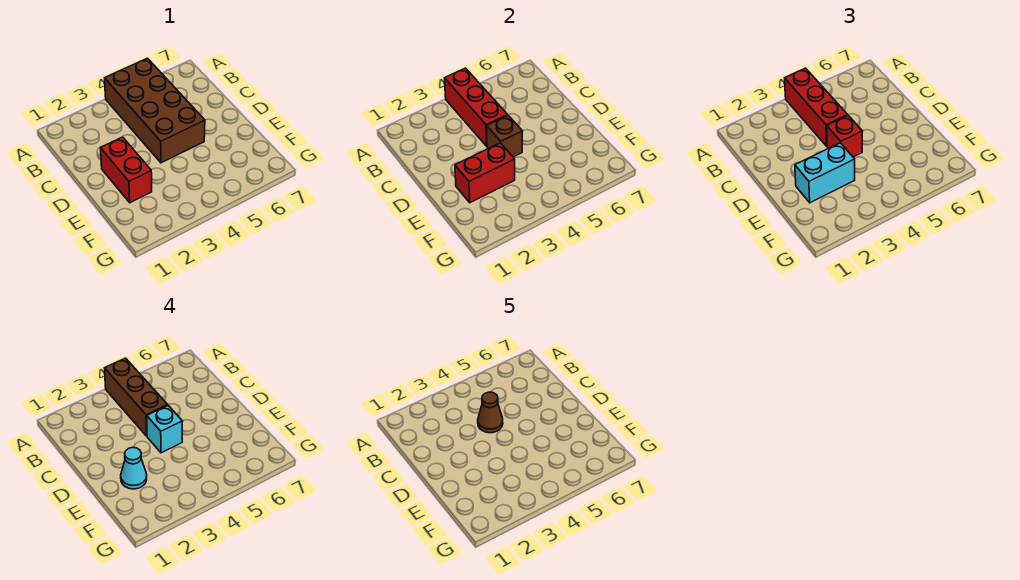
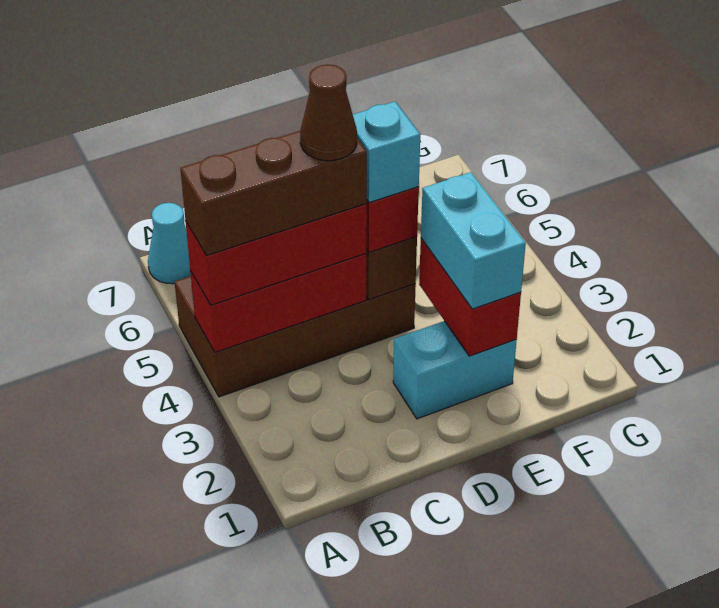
red 1x2 brick [100,137,152,203] -> cyan 1x2 brick [393,321,517,419]
cyan 1x1 cone [121,447,147,489] -> cyan 1x1 cone moved to [148,203,191,284]

